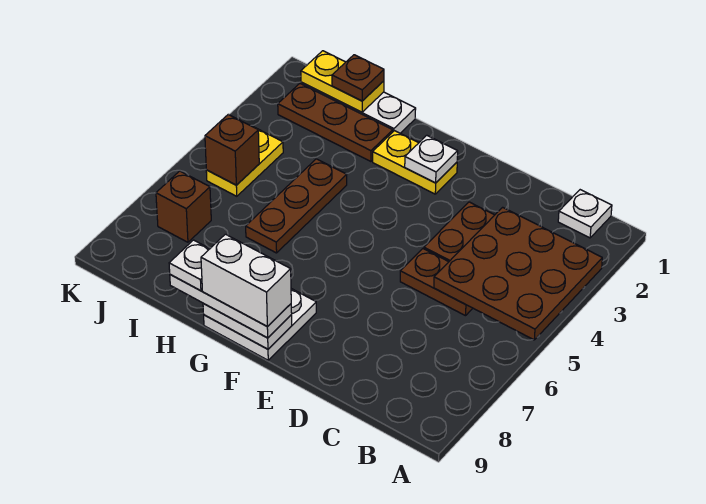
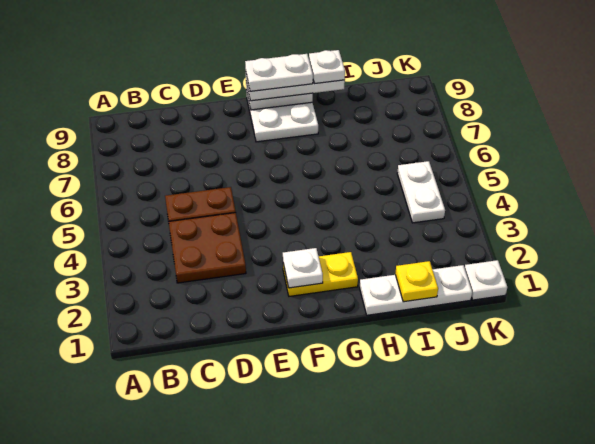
brown 3x3 plate [434,207,602,340] -> none
white 1x1 plate [558,190,612,238] -> white 1x1 plate moved to [465,260,507,300]
white 1x2 brick [201,234,291,327] -> white 1x2 plate [245,54,313,91]
brown 1x3 plate [278,84,393,162] -> none
brown 1x3 plate [246,159,347,253] -> none
yellow 1x2 plate [301,51,384,112] -> yellow 1x1 plate [395,261,438,302]
brown 1x1 plate [332,55,384,101] -> none
yellow 1x2 plate [206,127,283,196] -> white 1x2 plate [397,161,445,223]
brown 1x1 brick [205,115,259,185] -> none
brown 1x1 brick [156,171,211,242] -> none

